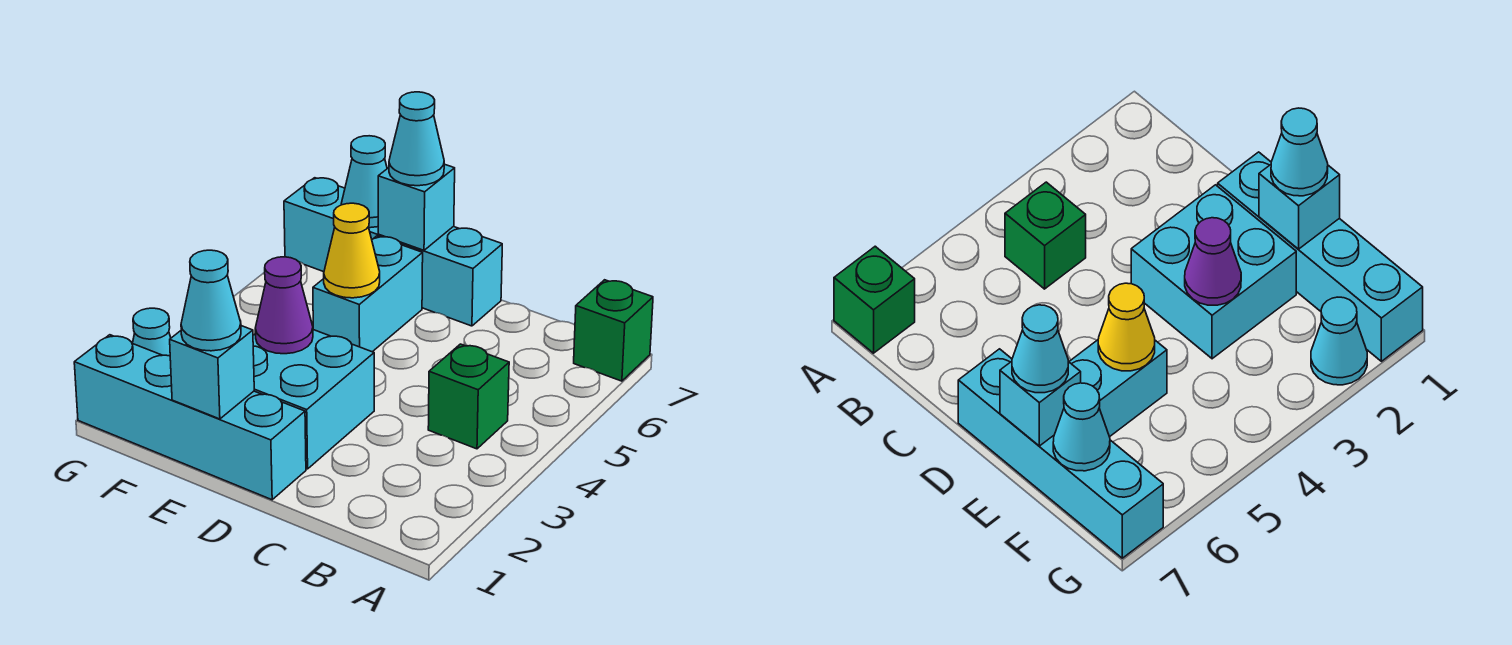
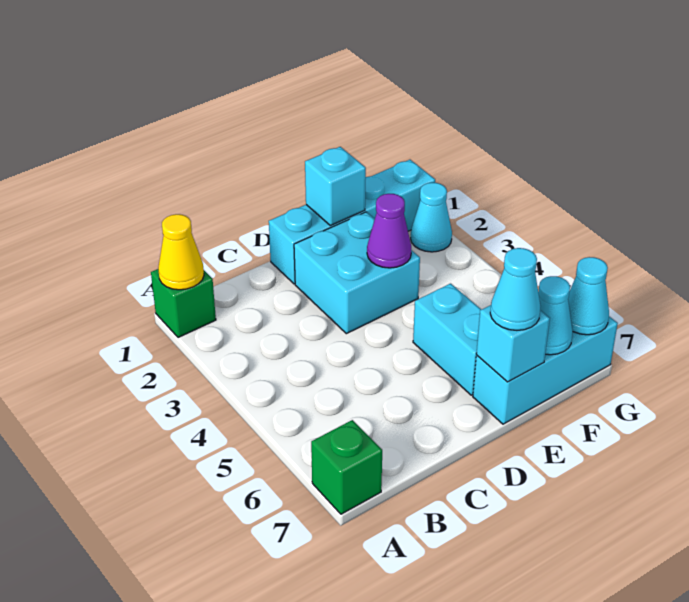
green 1x1 brick [428,344,509,449] -> green 1x1 brick moved to [151,269,216,338]
cyan 1x4 brick [284,178,502,326] -> cyan 1x3 brick [473,316,618,424]
cyan 1x1 cone [181,250,241,351] -> cyan 1x1 cone moved to [568,257,609,335]
yellow 1x1 cone [324,203,380,298] -> yellow 1x1 cone moved to [158,214,204,290]

